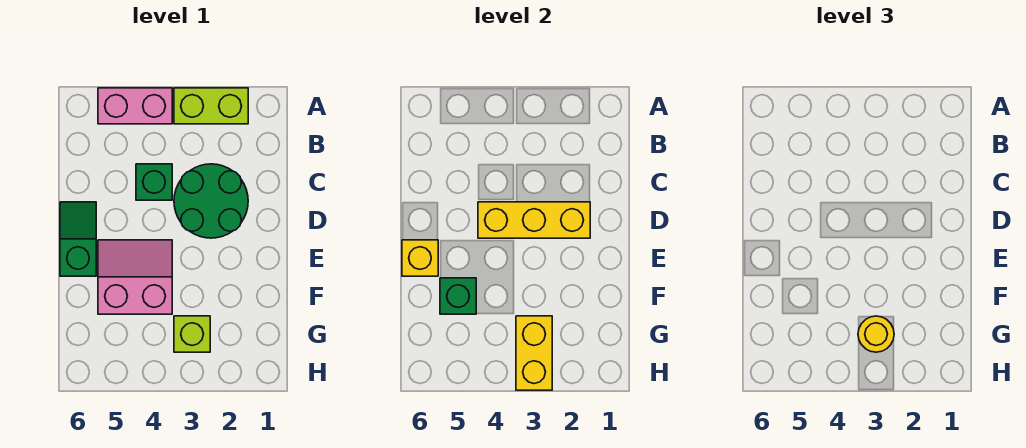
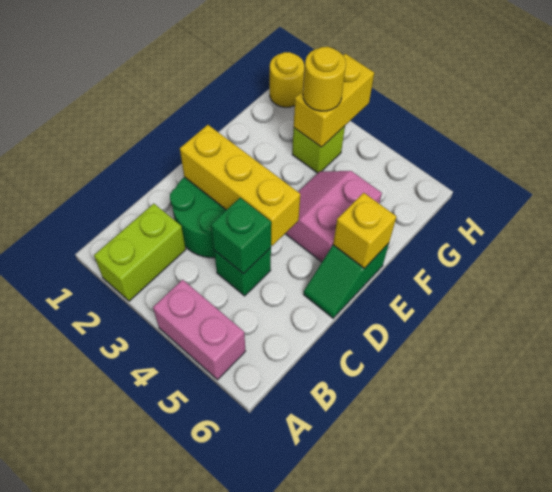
lime 1x2 brick [174,88,248,124] -> lime 1x2 brick turned to [94,204,186,301]
pink 2x2 slope [98,240,172,314] -> pink 2x2 slope turned to [285,171,382,262]
green 1x1 brick [440,278,476,314] -> green 1x1 brick moved to [211,198,271,274]
none -> yellow 1x1 round brick [270,52,304,107]

